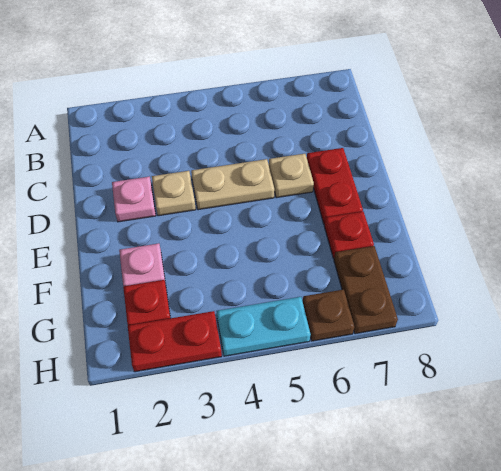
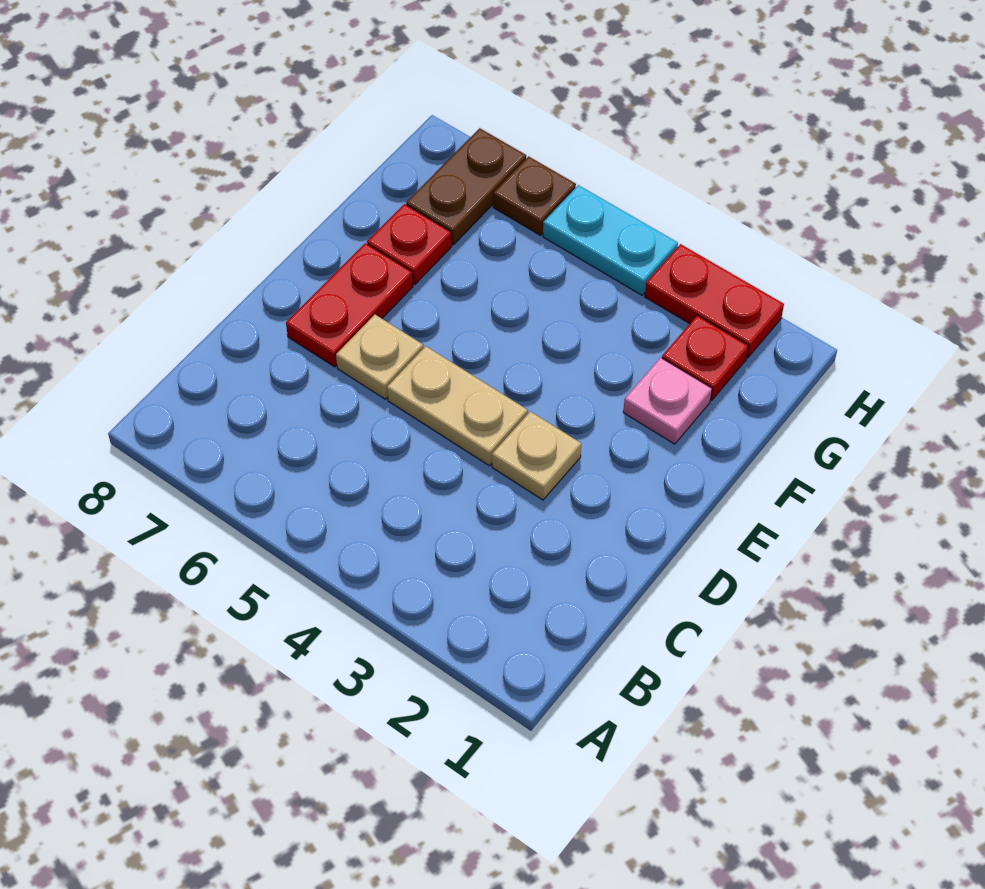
pink 1x1 plate [112,177,156,222] -> none

